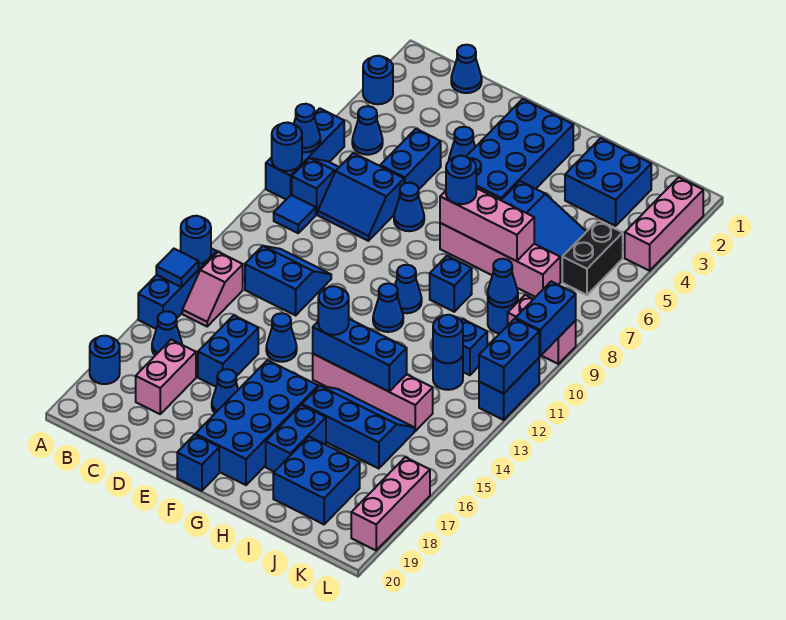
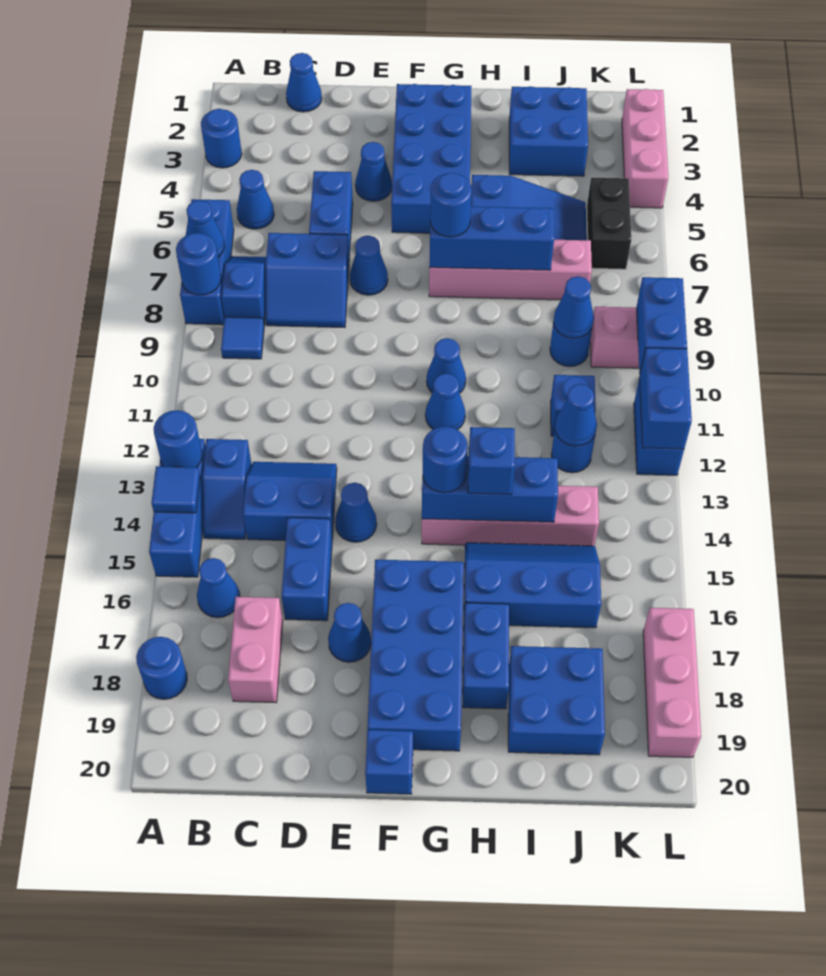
pink 1x2 slope [182,252,243,326] -> blue 1x2 slope [202,439,252,539]
blue 2x2 slope [245,246,331,315] -> blue 2x2 slope moved to [243,462,337,541]
pink 1x3 brick [440,188,534,261] -> blue 1x3 brick [429,206,554,270]
blue 1x1 brick [430,256,472,312] -> blue 1x1 brick moved to [468,427,515,494]
blue 1x1 round brick [433,315,463,363] -> blue 1x1 cone [555,384,597,446]

